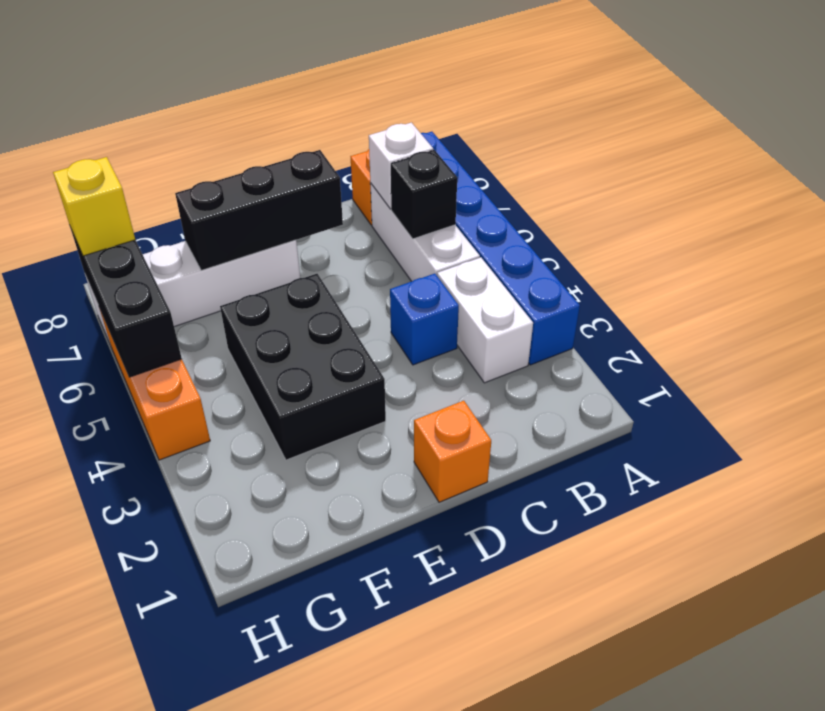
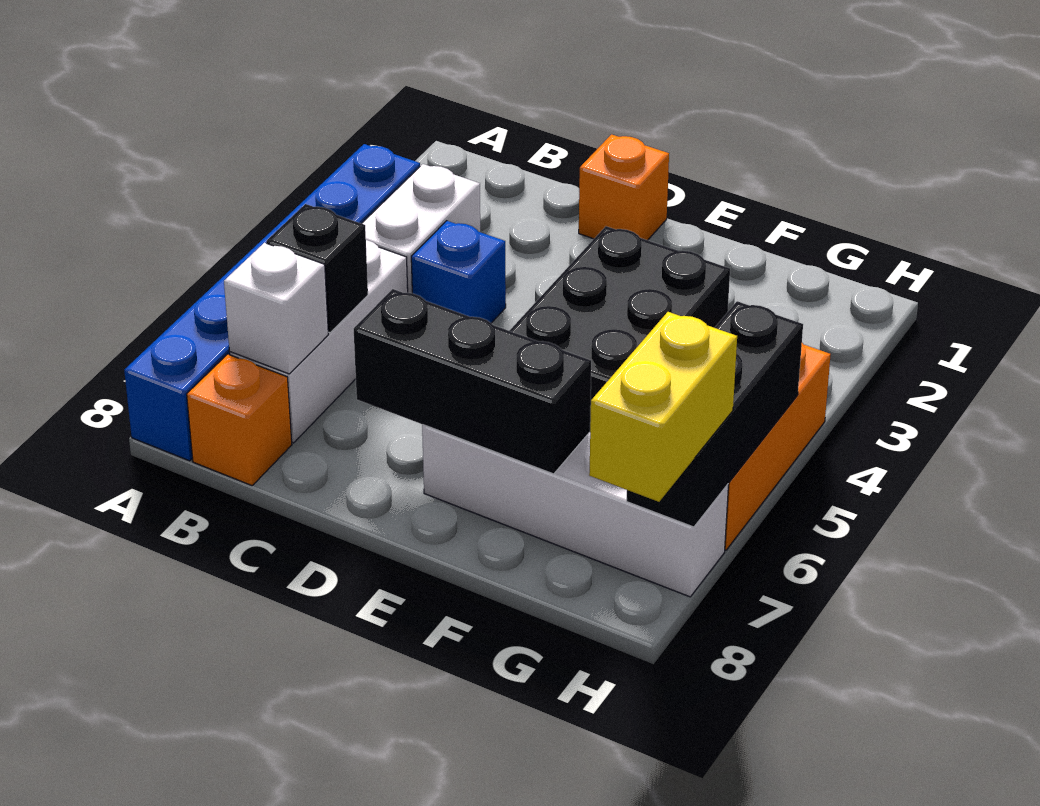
yellow 1x1 brick [53,157,135,256] -> yellow 1x2 brick [589,312,737,502]

